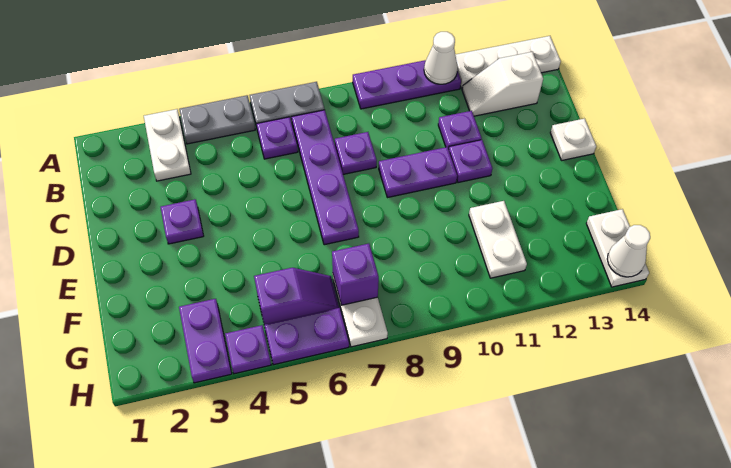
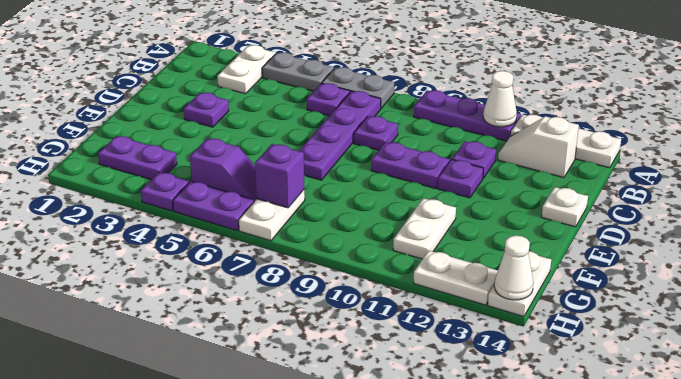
purple 1x2 plate [179,299,232,383] -> purple 1x2 plate turned to [98,136,177,180]
none -> white 1x2 plate [413,251,498,305]

